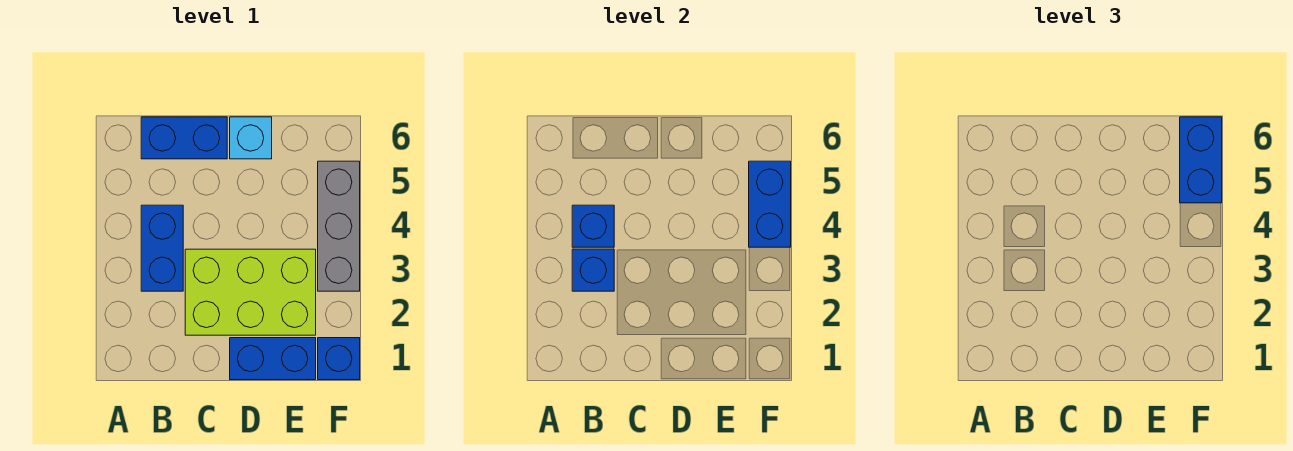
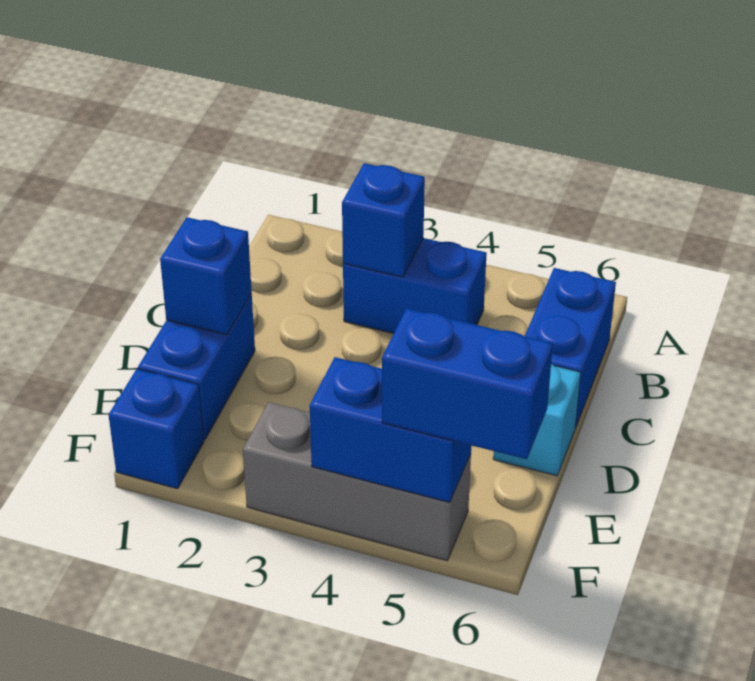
blue 1x1 brick [572,205,614,247] -> blue 1x1 brick moved to [160,217,252,335]
lime 2x3 brick [185,249,316,335] -> none

